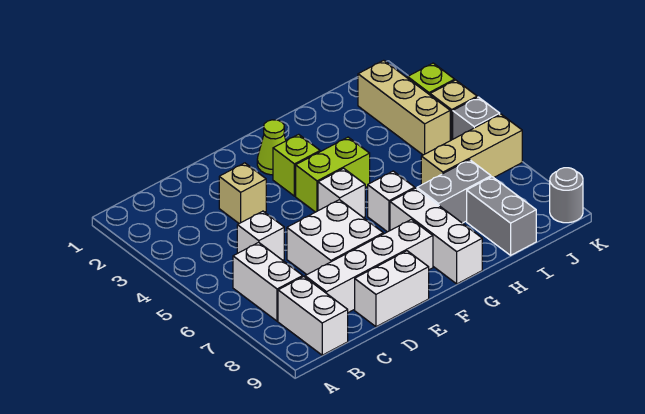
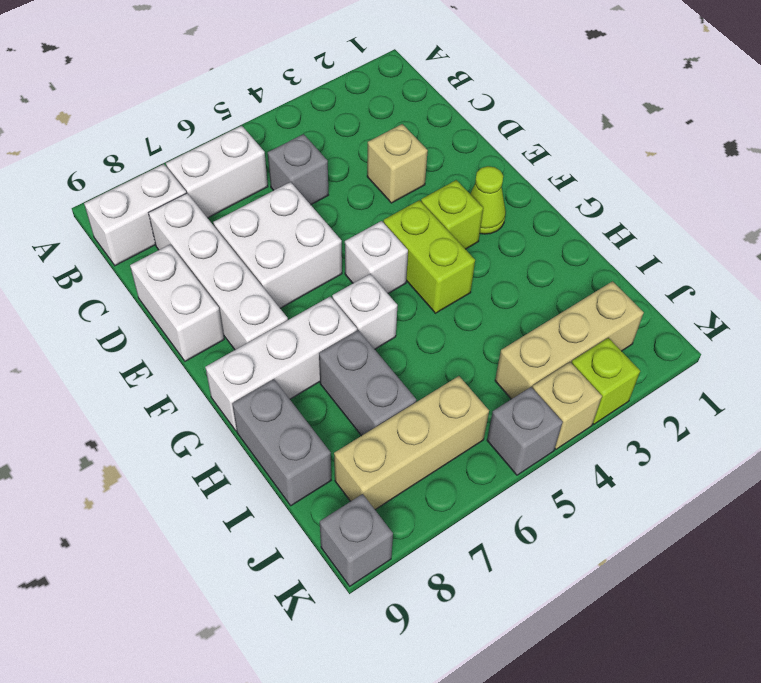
white 1x1 brick [237,211,284,260] -> grey 1x1 brick [268,134,328,205]
tan 1x3 brick [421,114,522,185] -> tan 1x3 brick turned to [334,376,489,510]
grey 1x2 brick [467,177,536,255] -> grey 1x2 brick turned to [232,379,331,506]
grey 1x1 round brick [550,168,583,223] -> grey 1x1 brick [320,494,393,586]

